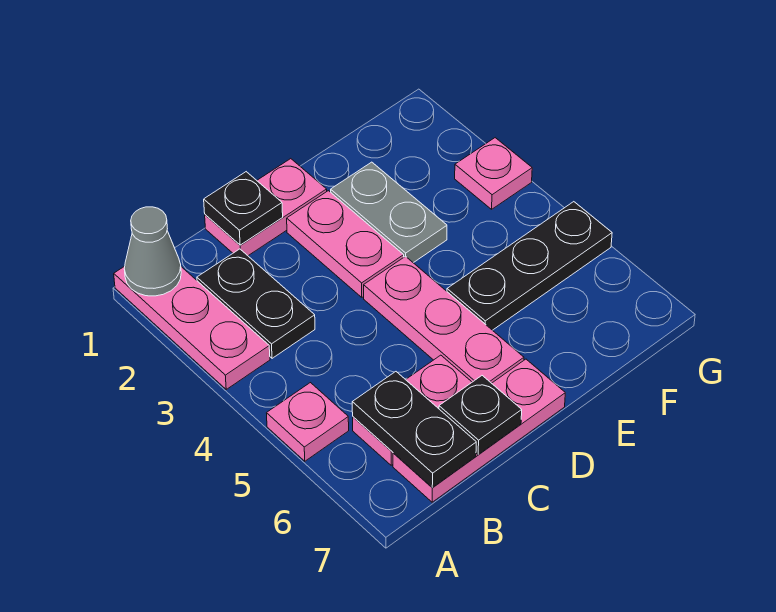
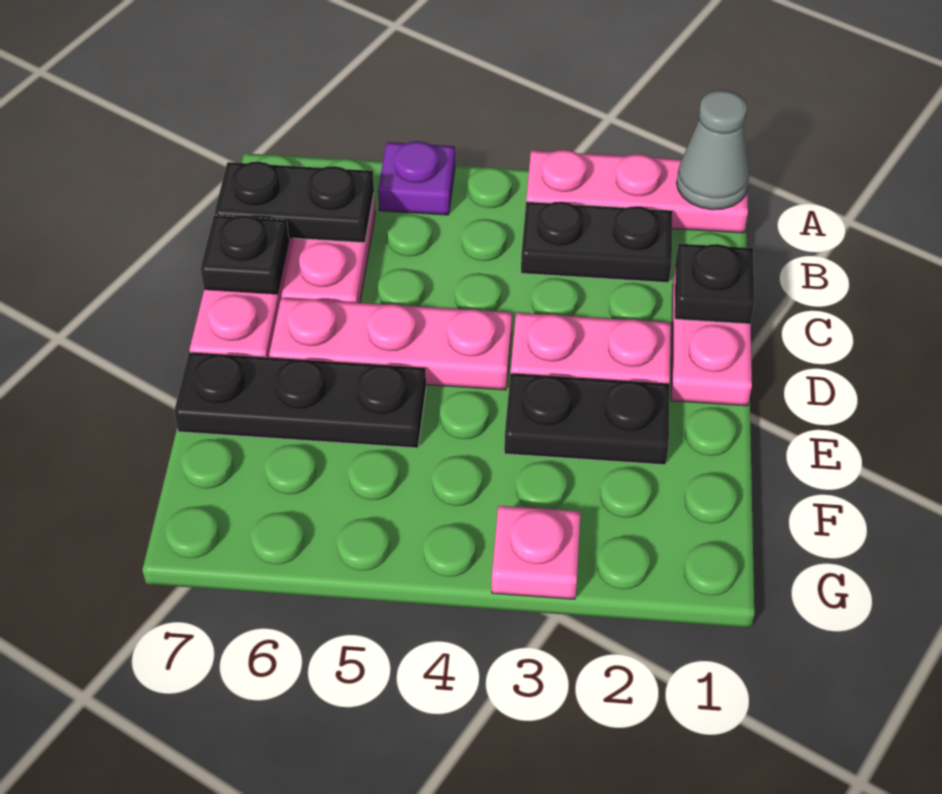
pink 1x1 plate [267,383,349,461] -> purple 1x1 plate [378,141,455,215]
grey 1x2 plate [331,162,447,263] -> black 1x2 plate [504,373,670,465]
black 1x3 plate [447,202,612,330] -> black 1x3 plate turned to [174,352,426,448]

